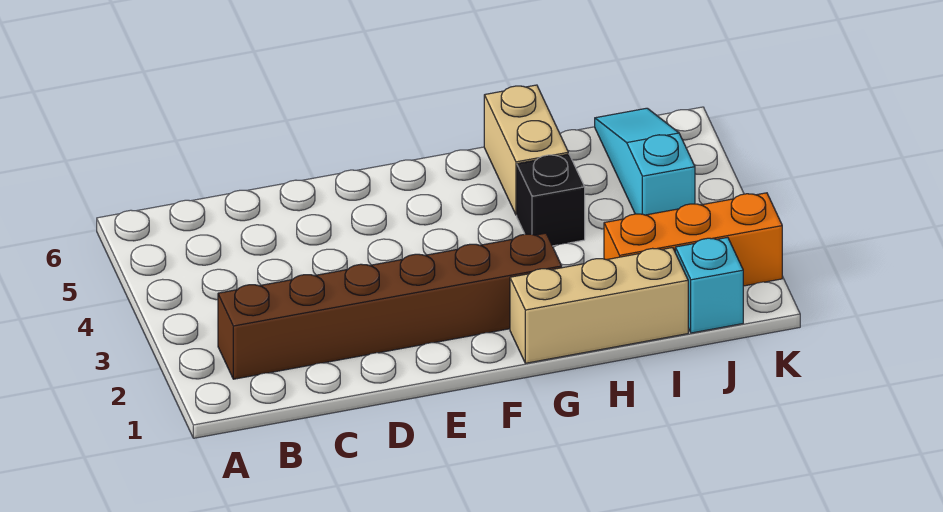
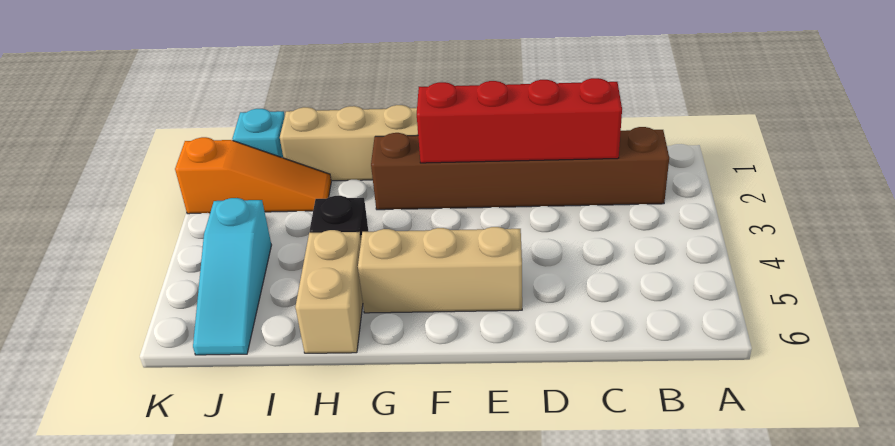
none -> red 1x4 brick [417,78,622,163]
none -> tan 1x3 brick [358,227,522,313]
orange 1x3 brick [604,193,782,286] -> orange 1x3 slope [175,137,331,214]

